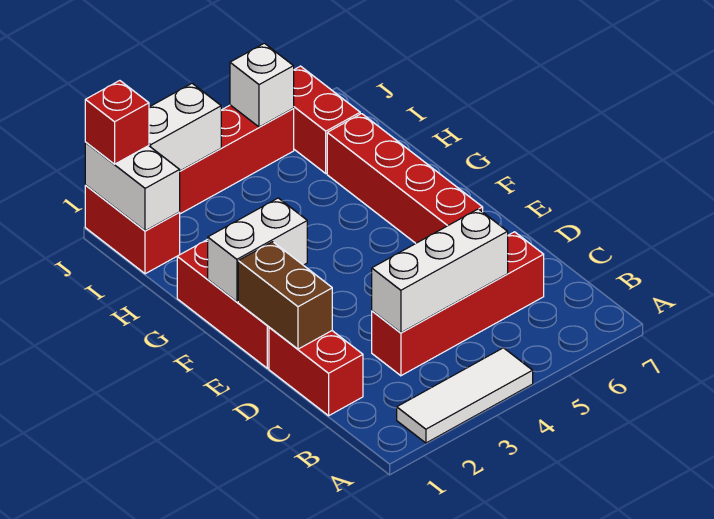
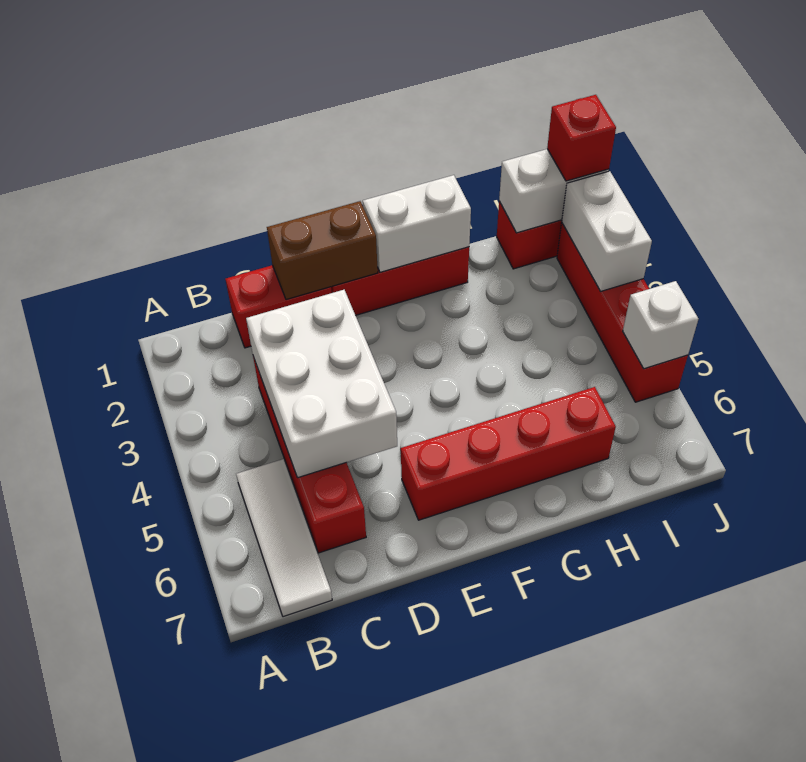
white 1x3 tile [397,348,533,443] -> white 1x3 tile moved to [236,459,332,617]
white 1x3 brick [372,209,508,333] -> white 2x3 brick [246,290,397,478]
white 1x2 brick [208,198,307,302] -> white 1x2 brick turned to [363,175,471,272]
red 1x2 brick [293,66,360,173] -> none

